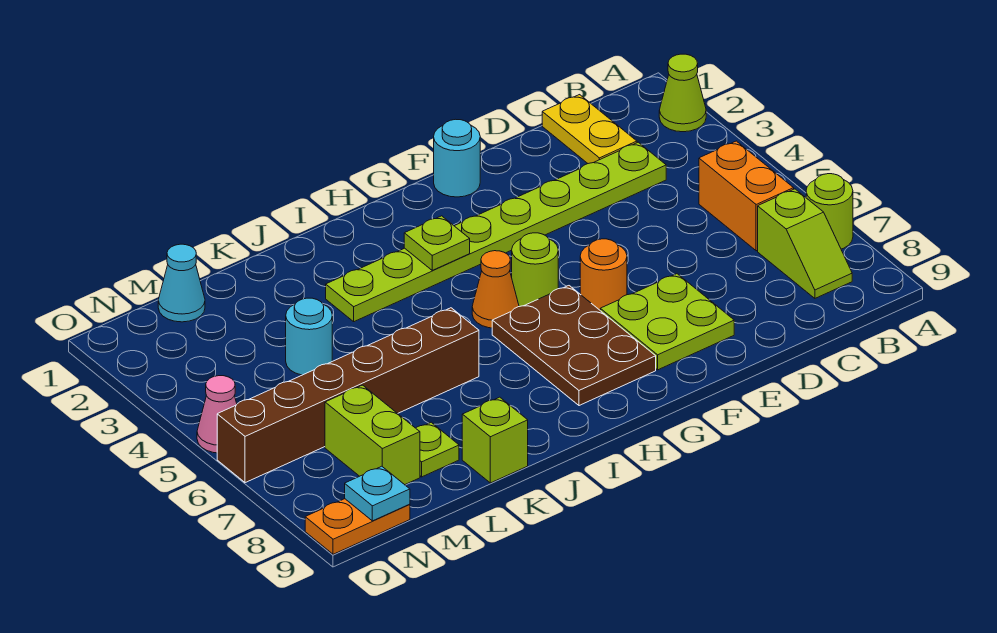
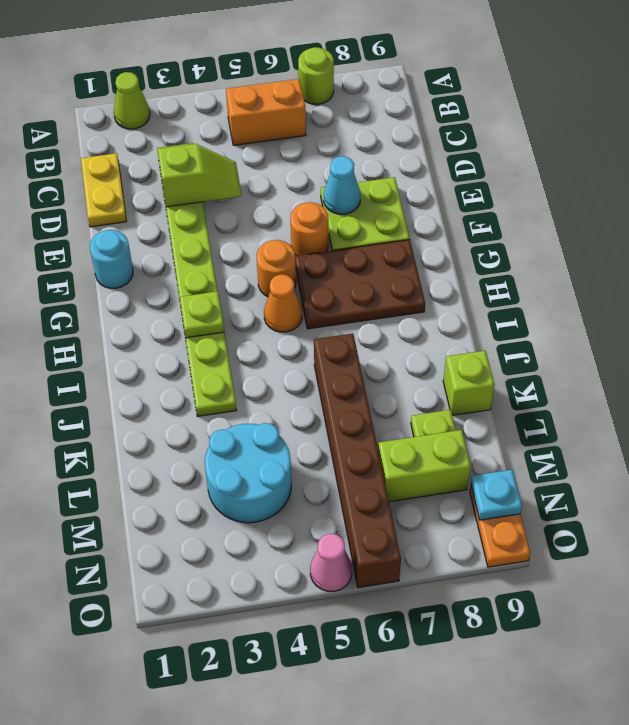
lime 1x2 slope [758,189,852,298] -> lime 1x2 slope moved to [158,144,241,207]
yellow 1x2 plate [542,95,637,164] -> yellow 1x2 plate turned to [81,153,127,227]
lime 1x1 round brick [512,233,558,307] -> orange 1x1 round brick [257,240,296,297]
cyan 1x1 round brick [286,298,332,375] -> cyan 2x2 round brick [205,423,292,523]
cyan 1x1 cone [158,244,205,322] -> cyan 1x1 cone moved to [324,156,360,214]

